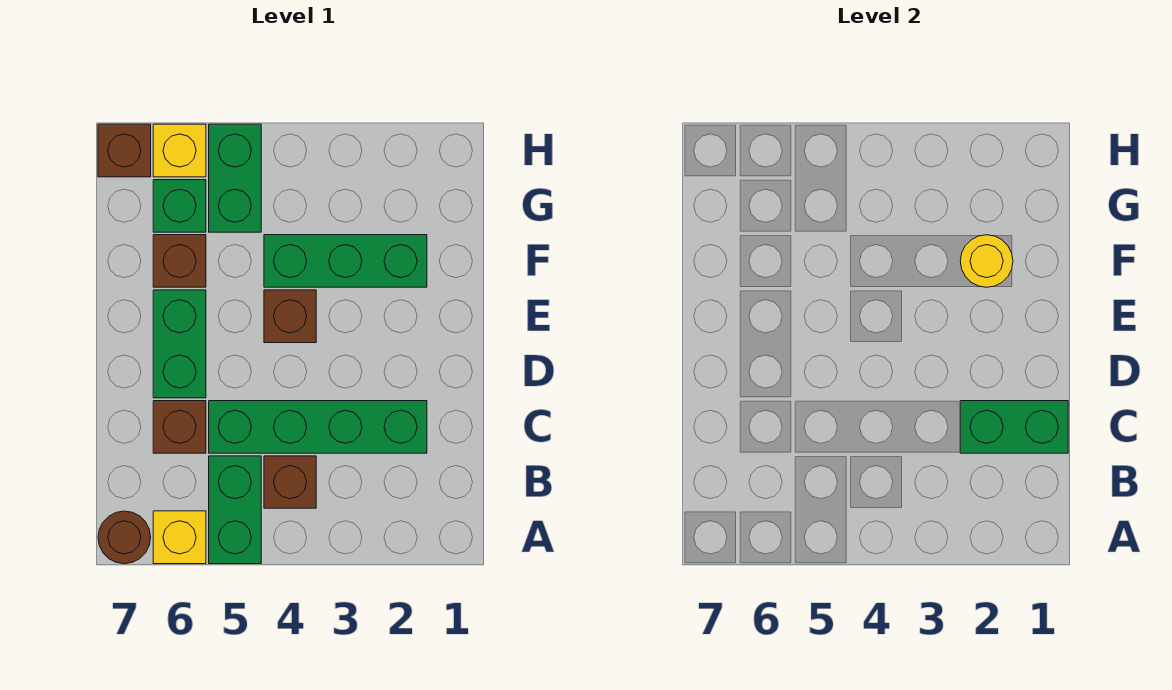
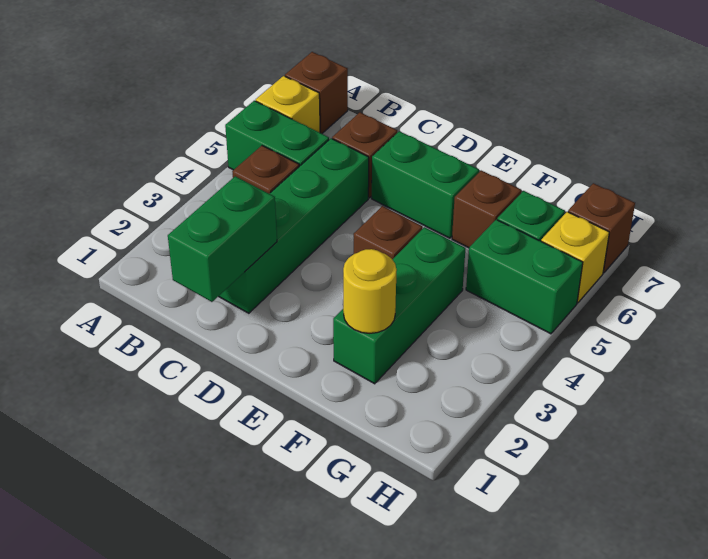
brown 1x1 round brick [98,511,151,564] -> brown 1x1 brick [285,52,348,133]

